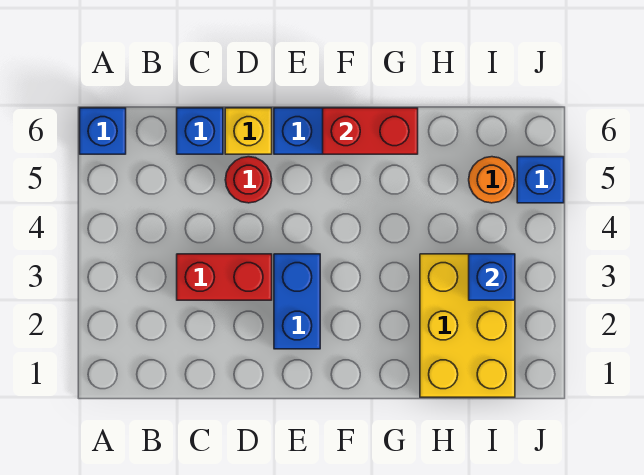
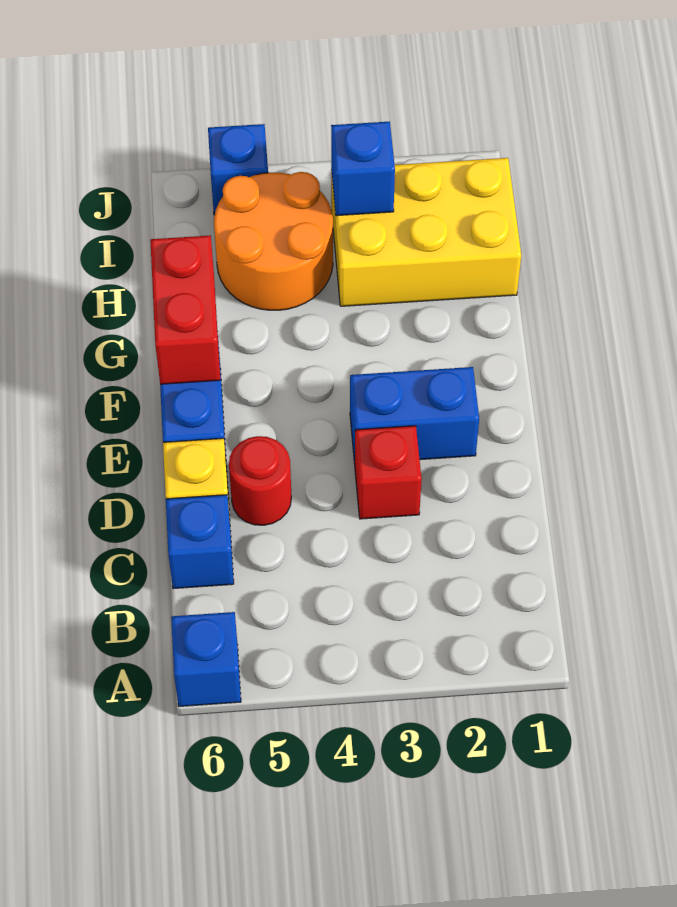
red 1x2 brick [177,254,272,300] -> red 1x1 brick [355,426,422,519]
orange 1x1 round brick [469,157,515,203] -> orange 2x2 round brick [214,172,333,310]

